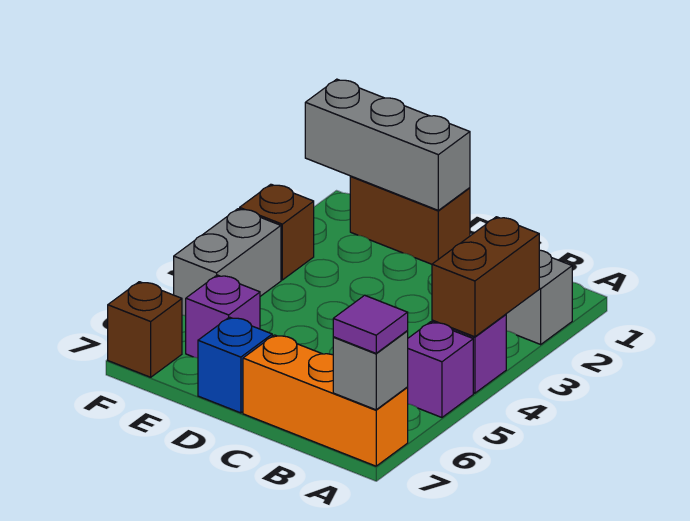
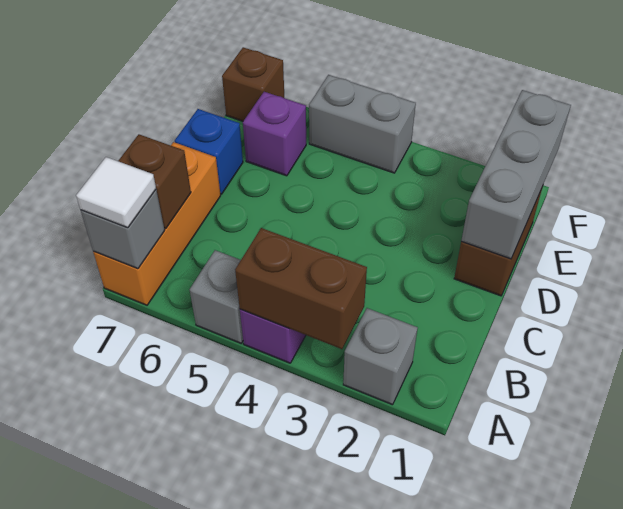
purple 1x1 brick [407,322,473,417] -> grey 1x1 brick [190,250,243,343]
purple 1x1 tile [333,295,408,353] -> white 1x1 tile [76,157,156,228]
brown 1x1 brick [240,184,314,280] -> brown 1x1 brick moved to [118,134,191,229]

